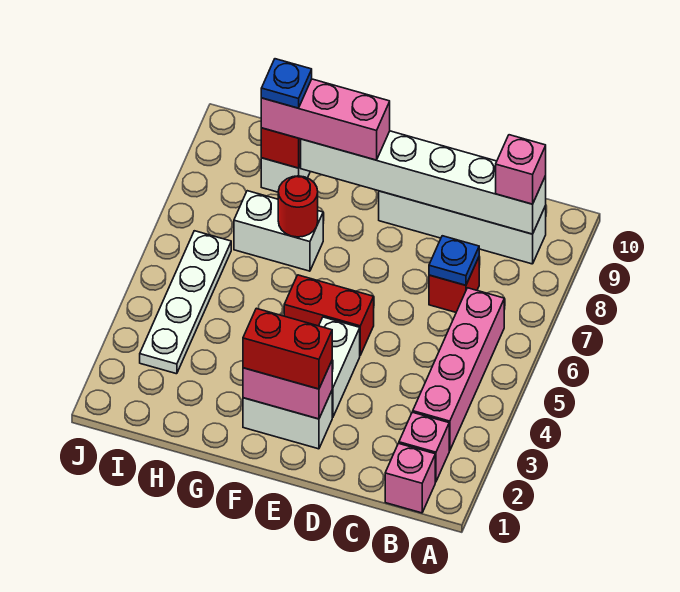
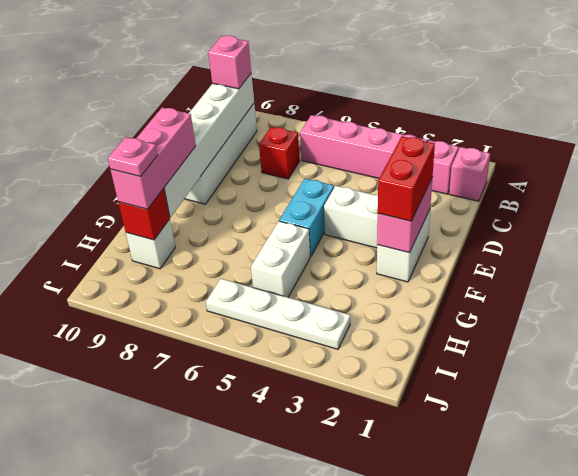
blue 1x1 plate [429,236,479,285] -> none
red 1x2 brick [284,275,374,355] -> cyan 1x2 brick [279,179,334,256]
white 1x2 brick [234,191,323,271] -> white 1x2 brick moved to [251,221,310,297]
red 1x1 round brick [278,176,318,237] -> none
blue 1x1 plate [261,59,312,108] -> pink 1x1 plate [108,137,158,176]

